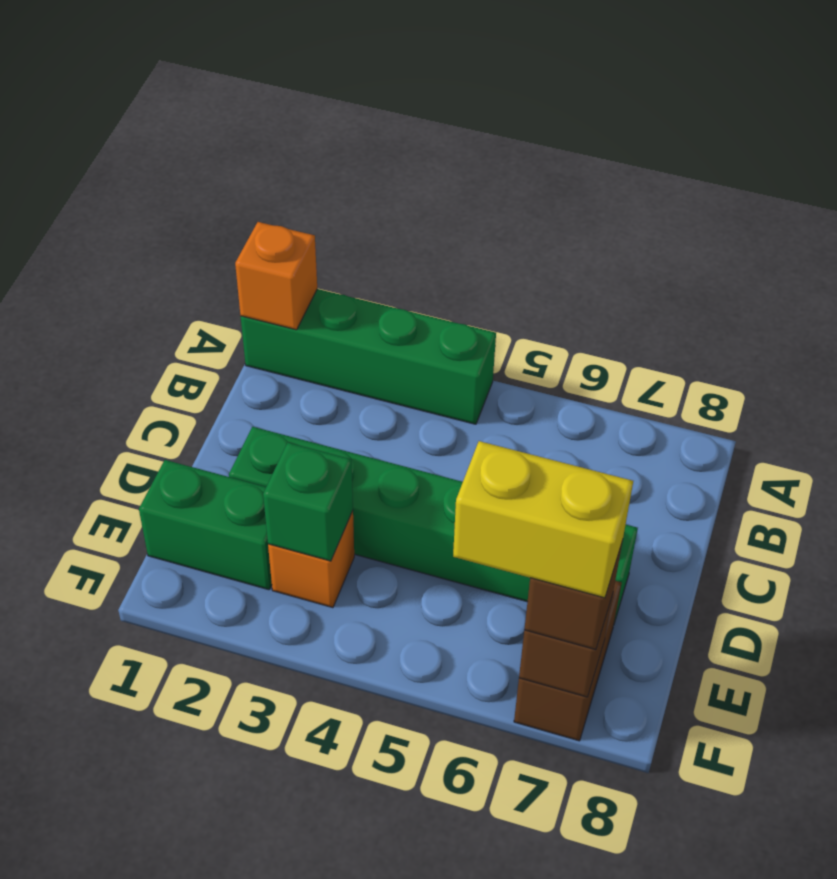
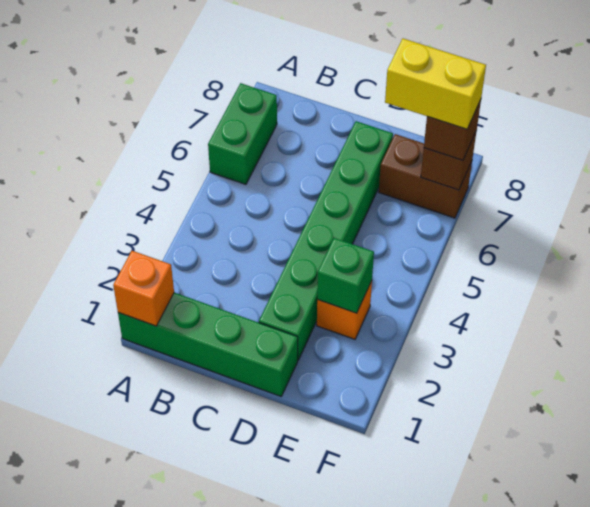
green 1x4 brick [241,289,496,424] -> green 1x4 brick turned to [118,293,298,396]
green 1x2 brick [139,460,272,590] -> green 1x2 brick moved to [208,83,277,184]
yellow 1x2 brick [453,441,633,598] -> yellow 1x2 brick turned to [385,39,486,129]

